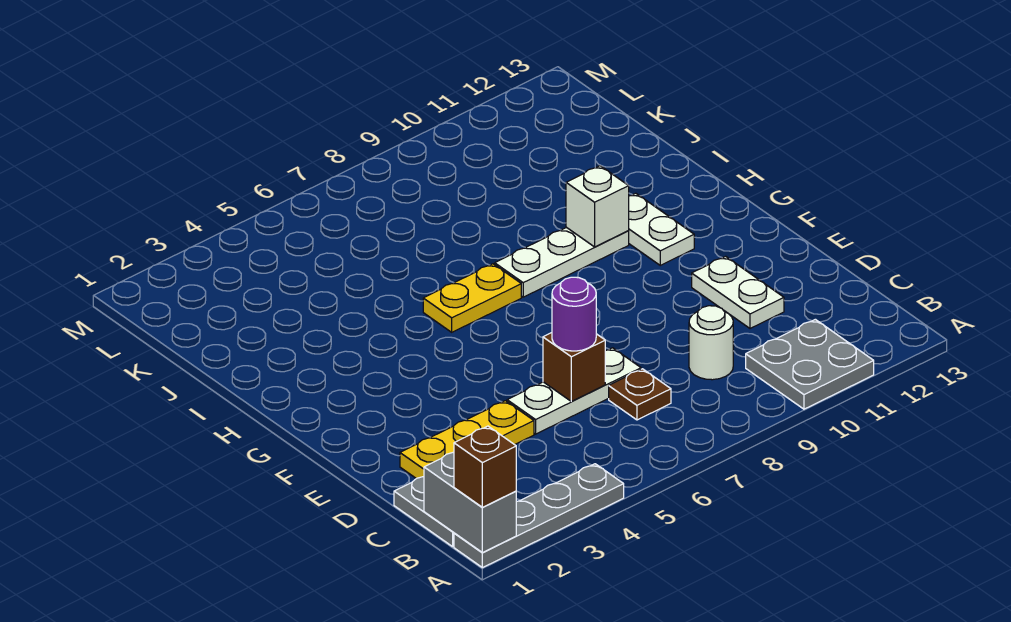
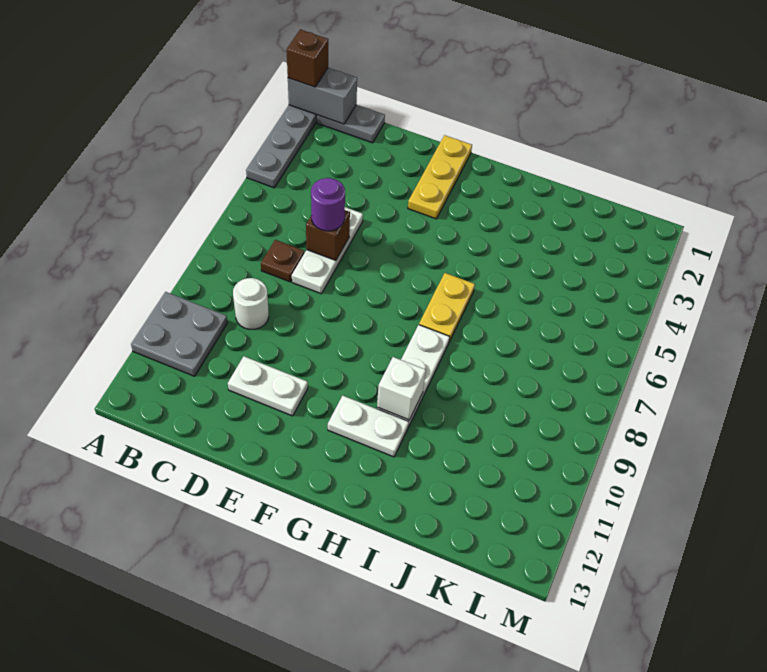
yellow 1x3 plate [400,401,534,478] -> yellow 1x3 plate moved to [408,135,472,219]

